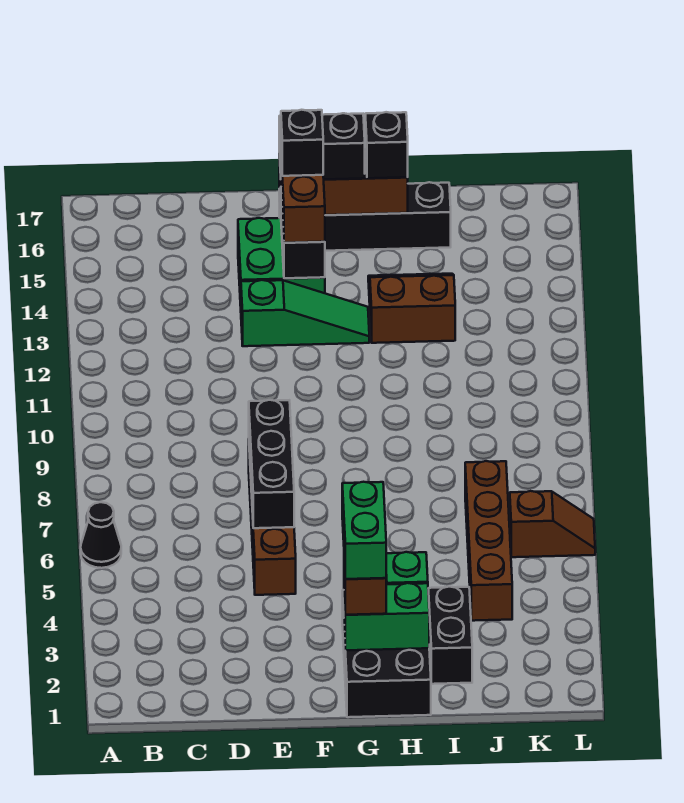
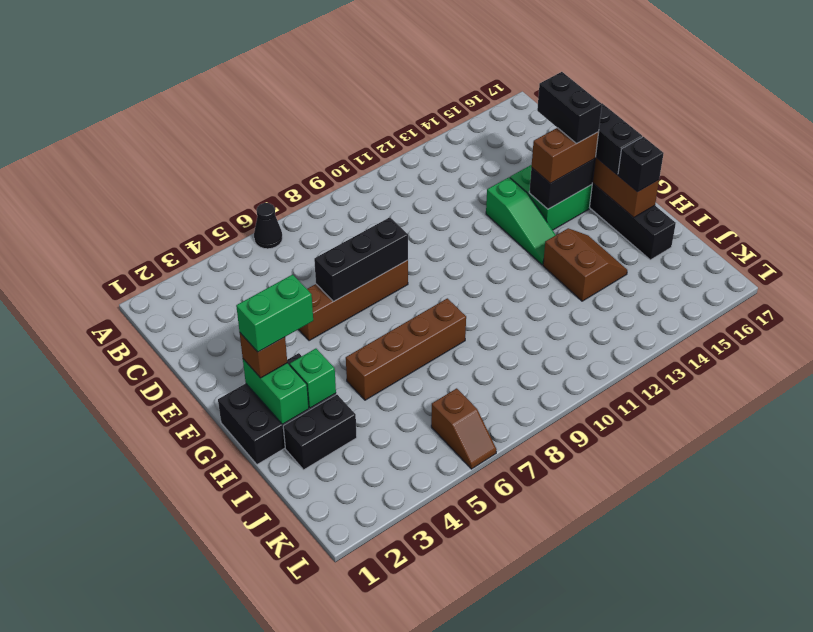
black 1x1 brick [281,110,323,176] -> black 1x2 brick [537,72,602,143]
brown 1x4 brick [465,461,512,621] -> brown 1x4 brick moved to [346,298,466,400]

